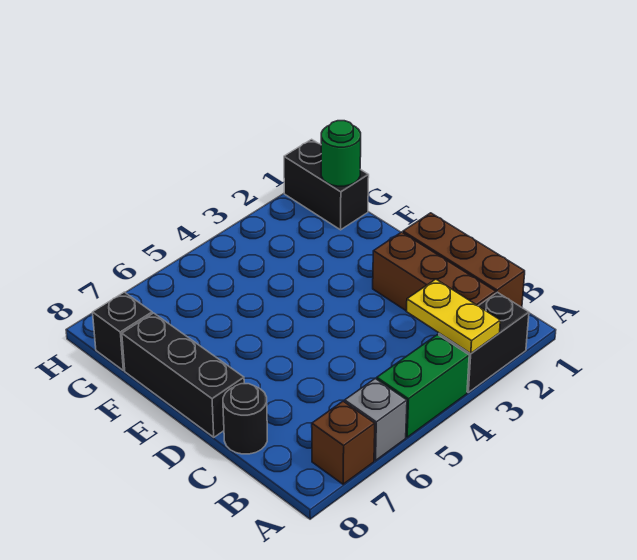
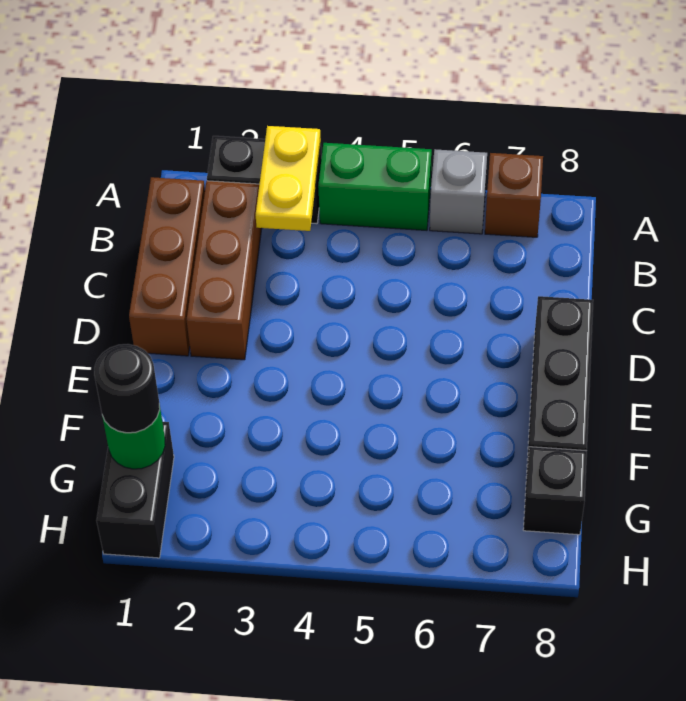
black 1x1 round brick [223,384,267,454] -> black 1x1 round brick moved to [94,344,160,433]

